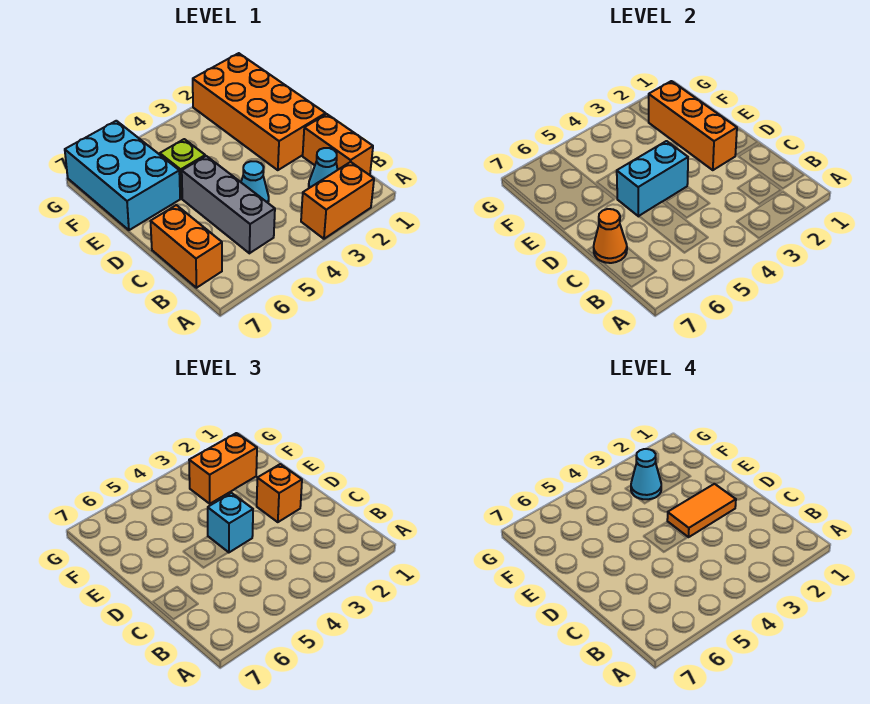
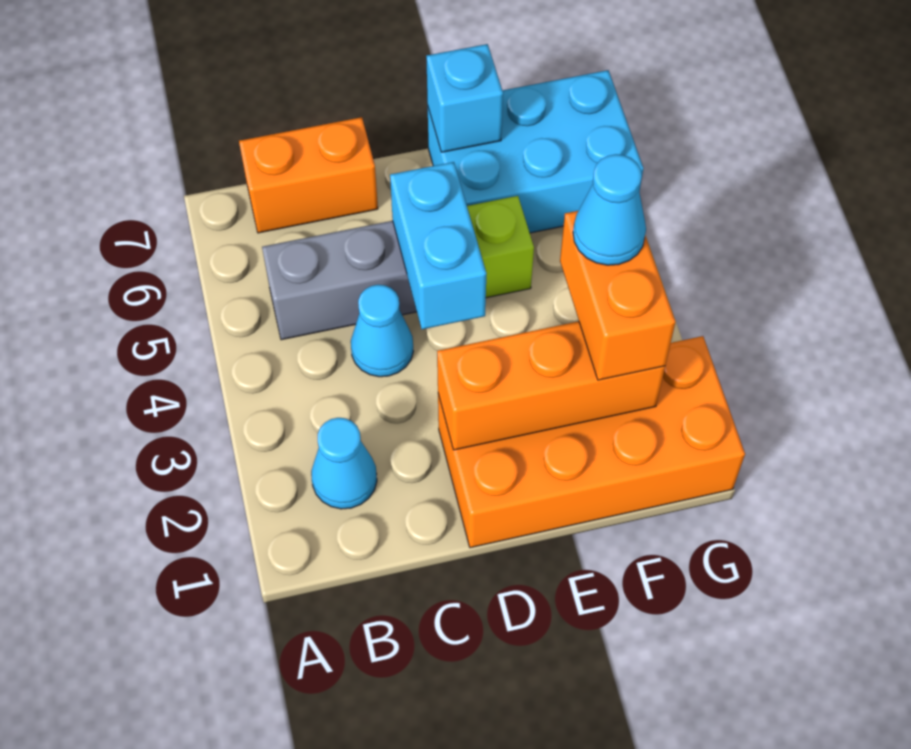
orange 1x2 brick [301,162,374,239] -> none
orange 1x2 brick [303,114,373,175] -> none
orange 1x1 cone [594,209,627,263] -> none
orange 1x1 brick [257,464,302,522] -> none
orange 1x2 tile [667,484,736,537] -> none
cyan 1x1 brick [208,493,253,553] -> cyan 1x1 brick moved to [426,44,503,152]

